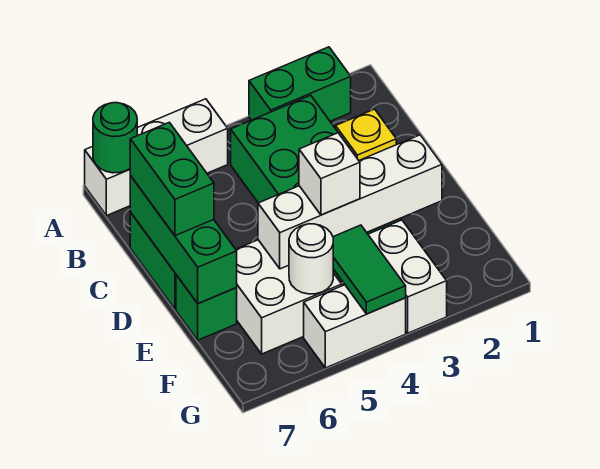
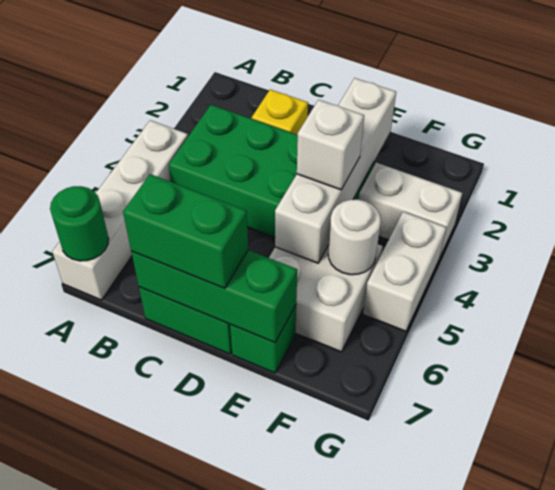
green 1x2 brick [249,47,351,121] -> none
white 1x3 brick [85,99,228,216] -> white 1x4 brick [52,120,188,300]
green 1x2 tile [333,225,406,314] -> none

